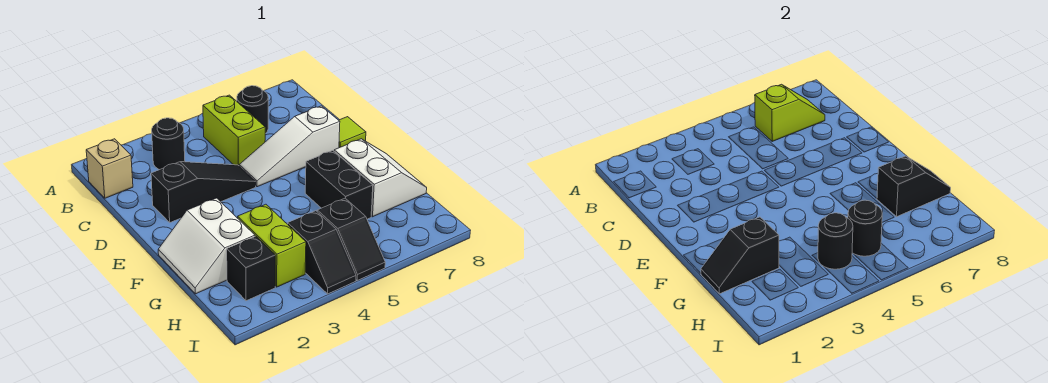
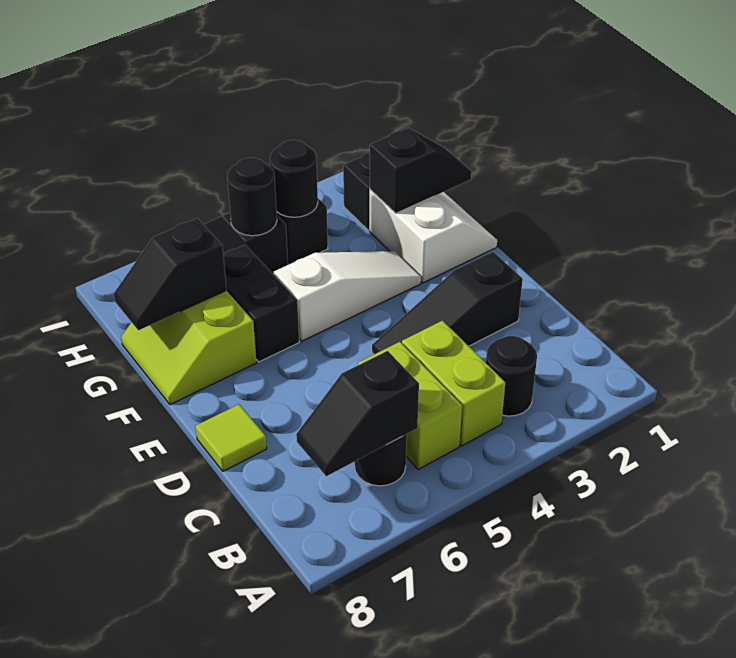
tan 1x1 brick [86,139,133,198] -> none
lime 1x2 slope [755,84,825,141] -> black 1x2 slope [296,351,419,476]
white 1x3 slope [239,106,340,187] -> white 1x3 slope moved to [274,251,421,341]
white 2x2 slope [334,139,427,217] -> lime 2x2 slope [121,291,257,405]
lime 1x2 brick [238,204,306,287] -> lime 1x2 brick moved to [402,321,505,446]

